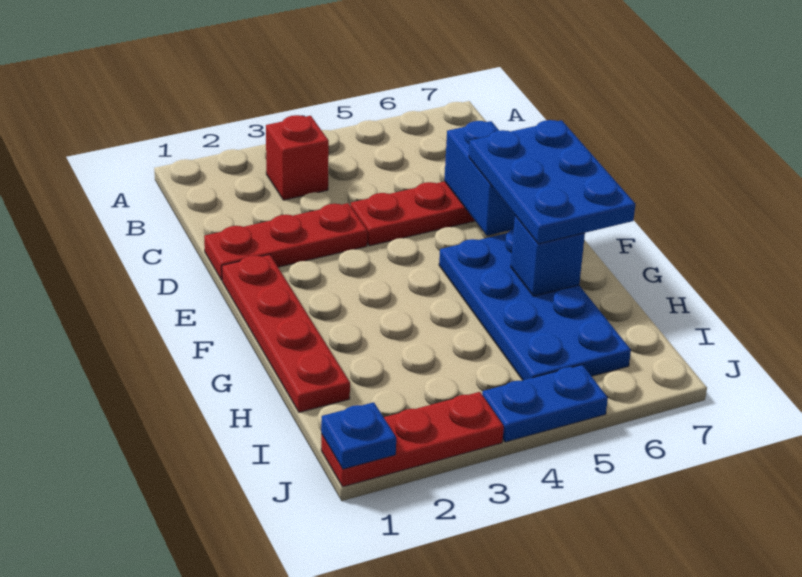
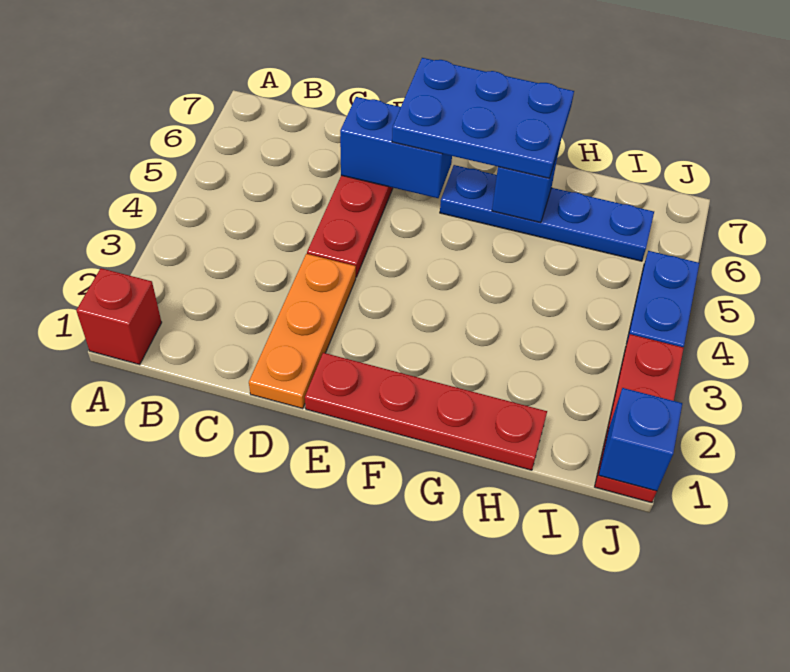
red 1x1 brick [266,115,329,200] -> red 1x1 brick moved to [76,268,162,364]
red 1x3 plate [204,203,367,280] -> orange 1x3 plate [249,254,356,409]
blue 2x4 plate [439,229,631,380] -> blue 1x4 plate [440,165,654,261]
blue 1x1 plate [321,402,396,469] -> blue 1x1 brick [599,388,682,491]

